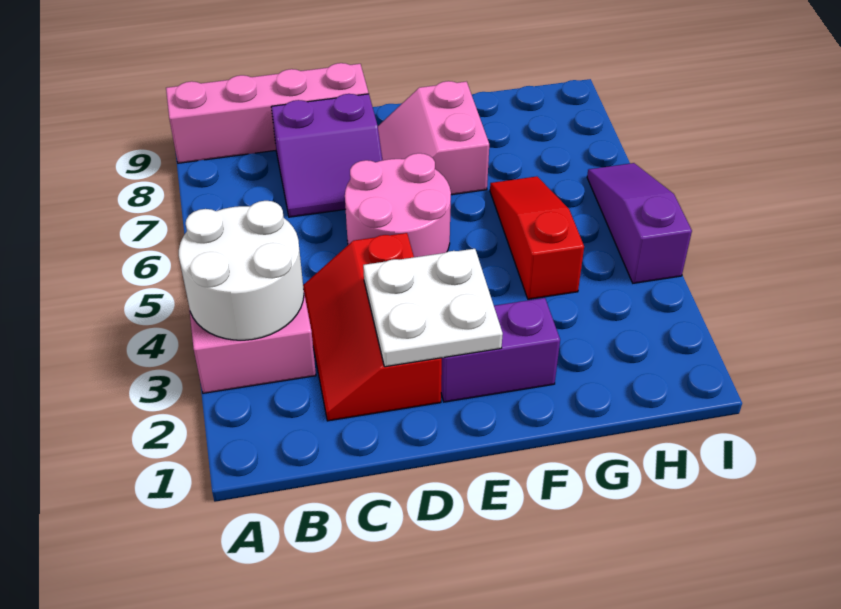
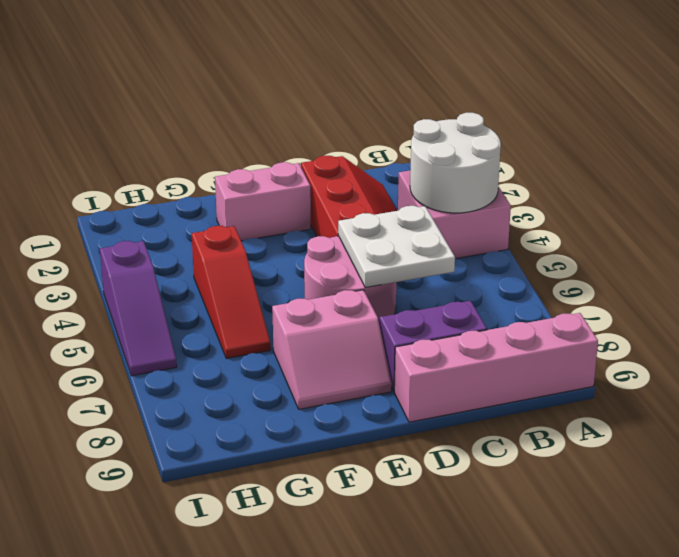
white 2x2 plate [363,249,503,367] -> white 2x2 plate moved to [338,206,455,288]
purple 1x2 brick [441,298,560,402] -> pink 1x2 brick [215,162,311,241]
pink 2x2 slope [378,81,489,195] -> pink 2x2 slope turned to [272,290,392,409]

